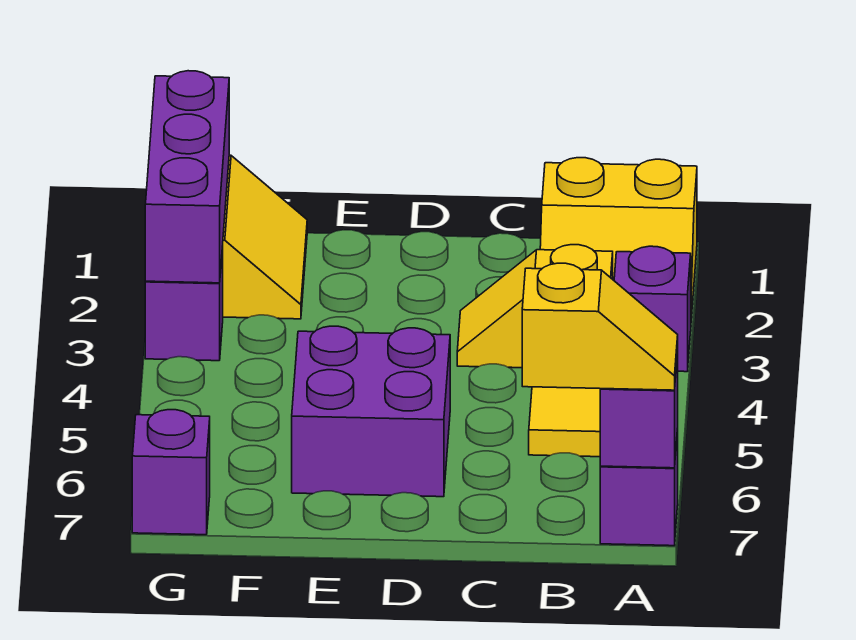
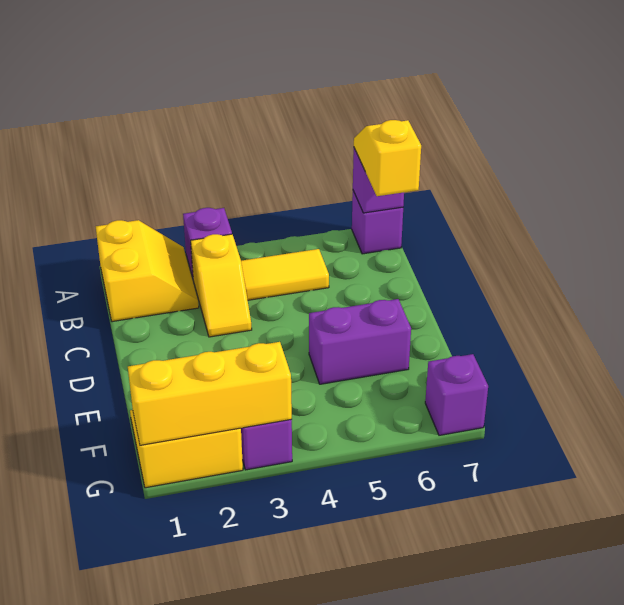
purple 2x2 brick [292,326,450,497] -> purple 1x2 brick [309,299,411,384]
purple 1x3 brick [145,71,229,283] -> yellow 1x3 brick [128,342,292,445]

